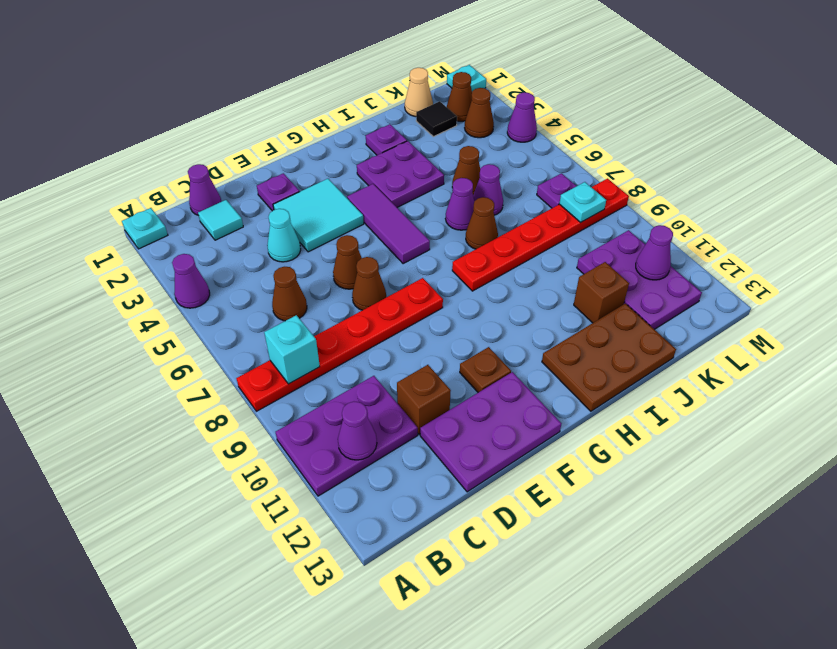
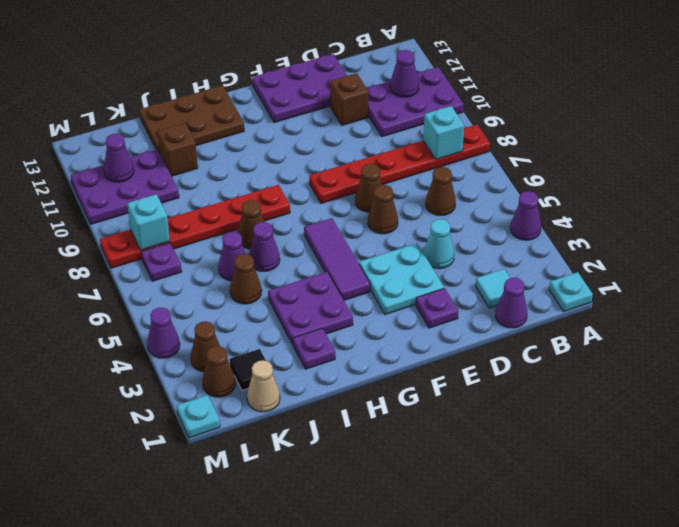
cyan 2x2 tile [273,179,364,252] -> cyan 2x2 plate [359,243,444,315]
brown 1x1 plate [460,347,511,392] -> none
purple 2x3 plate [577,230,702,329] -> purple 2x3 plate turned to [70,149,179,224]
cyan 1x1 plate [559,182,606,222] -> cyan 1x1 brick [127,194,170,250]

